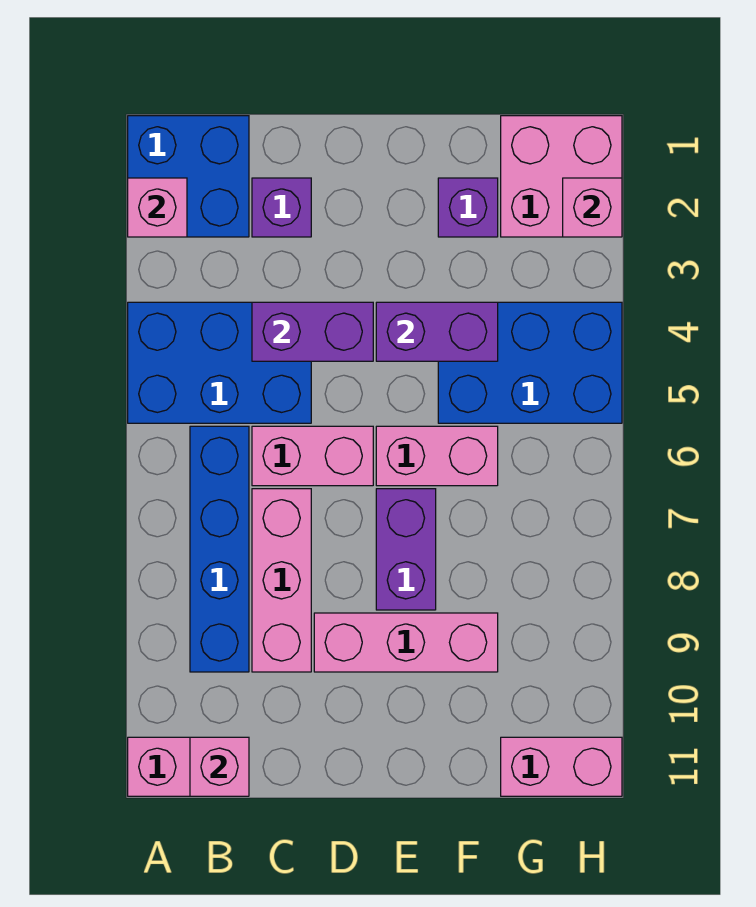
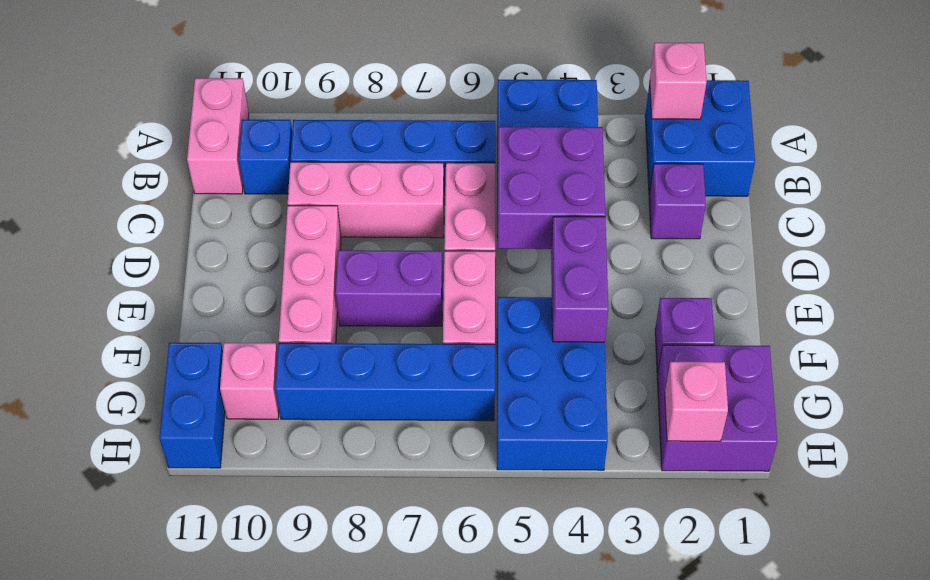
none -> blue 1x1 brick [239,120,292,194]
pink 1x1 brick [190,737,249,796] -> pink 1x1 brick moved to [220,343,279,419]
purple 1x2 brick [252,302,373,361] -> purple 2x2 brick [497,127,605,249]
pink 2x2 brick [501,116,622,237] -> purple 2x2 brick [657,345,777,471]
none -> blue 1x4 brick [275,343,495,421]
pink 1x2 brick [501,737,622,796] -> blue 1x2 brick [160,342,225,468]

